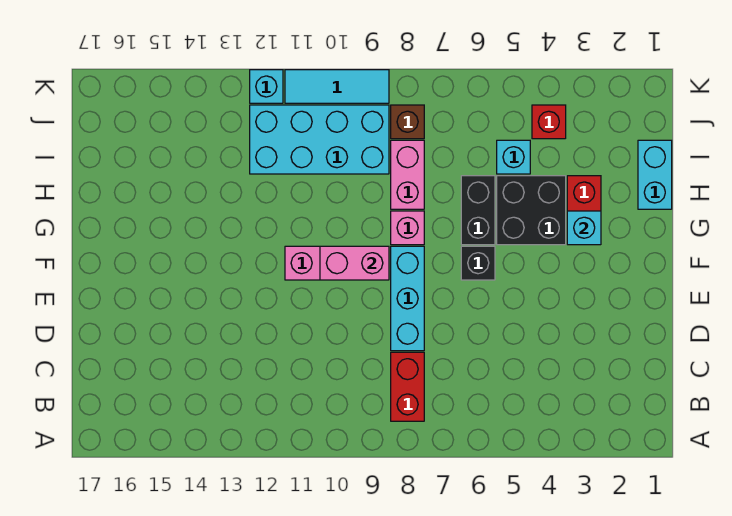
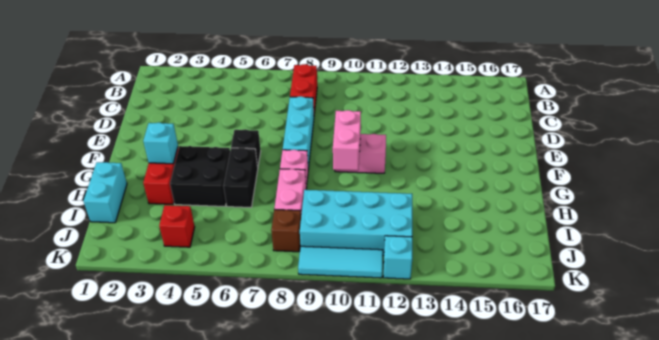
pink 1x2 brick [320,246,389,280] -> pink 1x2 brick turned to [333,110,361,170]
cyan 1x1 brick [497,140,530,174] -> none

